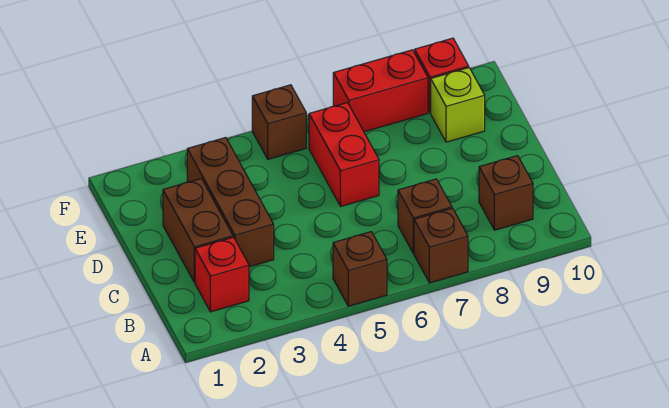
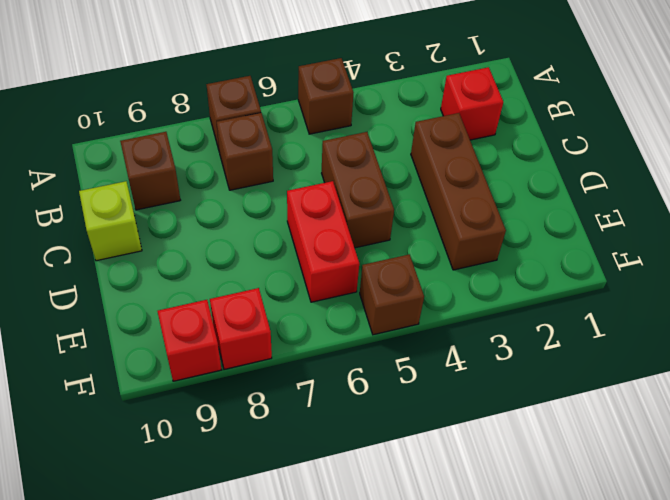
brown 1x2 brick [163,179,233,282] -> brown 1x2 brick moved to [322,132,394,248]
lime 1x1 brick [431,68,485,142] -> lime 1x1 brick moved to [79,181,142,261]
red 1x2 brick [333,50,428,132] -> red 1x1 brick [210,288,272,369]

